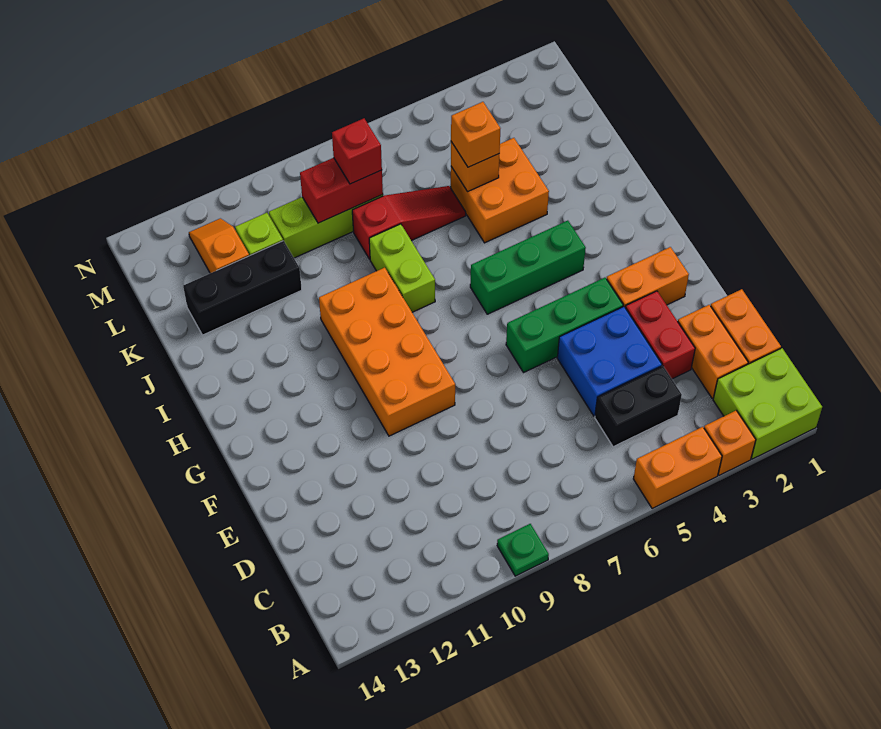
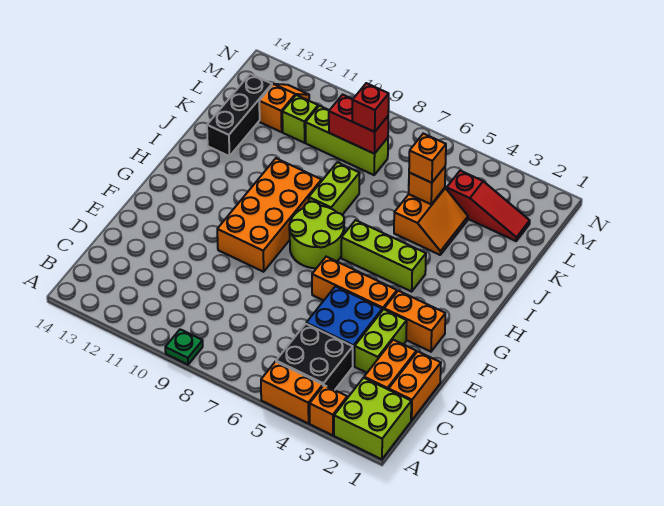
black 1x2 brick [595,366,682,447] -> black 2x2 brick [276,324,353,390]
red 1x2 brick [626,291,695,379] -> lime 1x2 brick [355,309,407,373]
green 1x3 brick [506,278,623,373] -> orange 1x3 brick [312,257,397,310]
none -> lime 2x2 round brick [289,202,344,268]
green 1x3 brick [470,221,586,314] -> lime 1x3 brick [341,220,426,292]
orange 2x2 brick [451,138,549,243] -> orange 2x2 slope [394,188,468,255]
red 1x3 slope [352,186,466,259] -> red 1x3 slope moved to [447,171,530,241]
black 1x3 brick [183,241,302,335] -> black 1x3 brick turned to [207,74,272,156]

